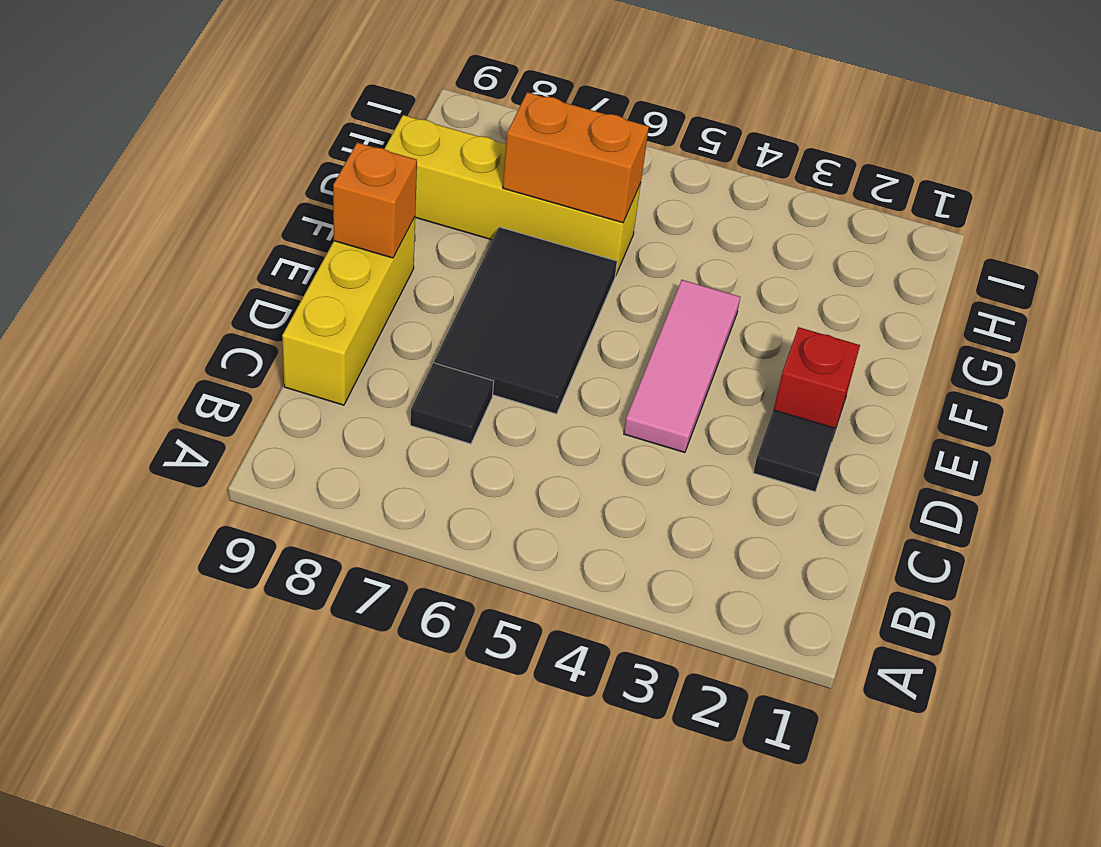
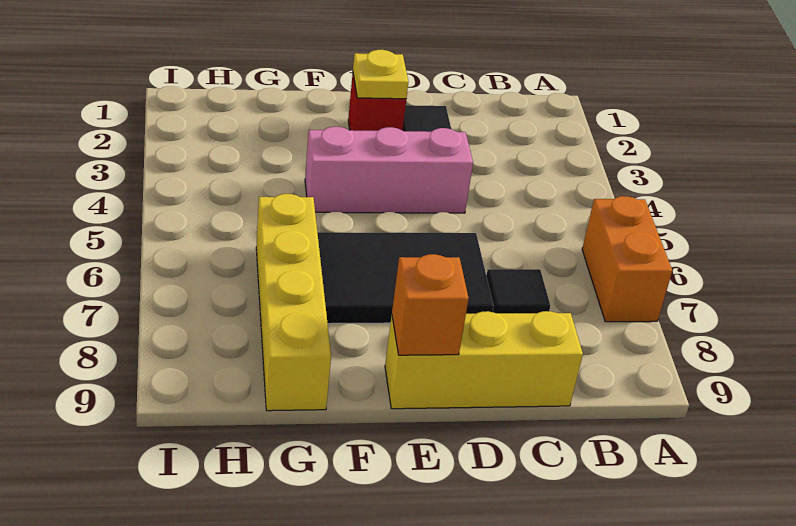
pink 1x3 tile [624,280,740,453] -> pink 1x3 brick [305,127,473,213]
none -> yellow 1x1 plate [353,50,408,99]
orange 1x2 brick [503,92,649,223] -> orange 1x2 brick moved to [582,196,672,322]

